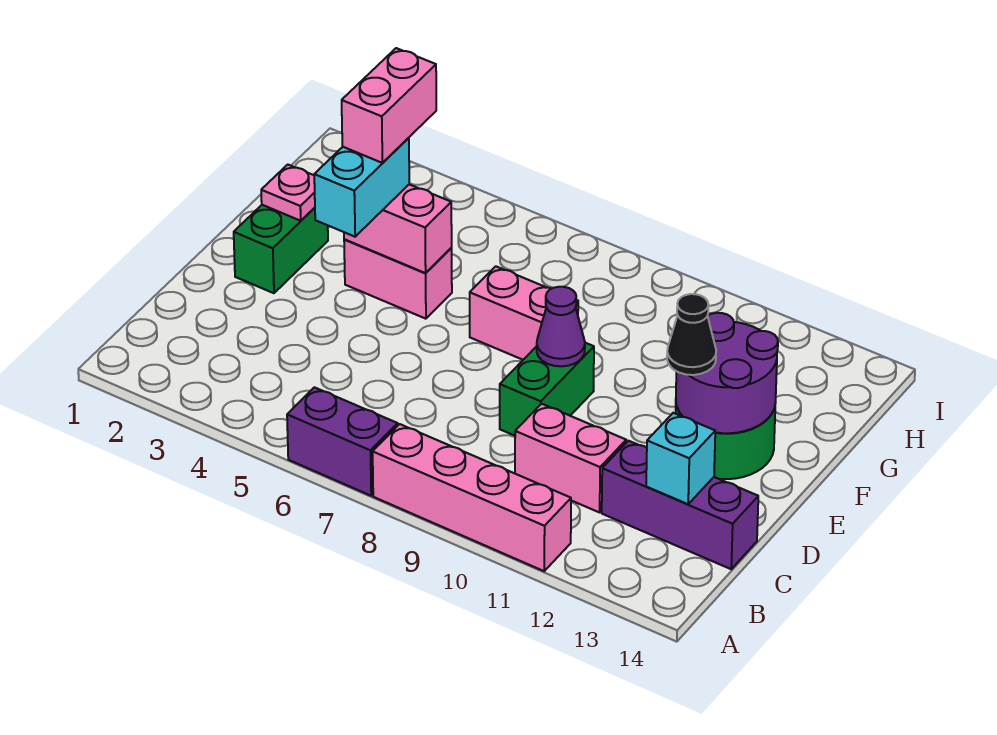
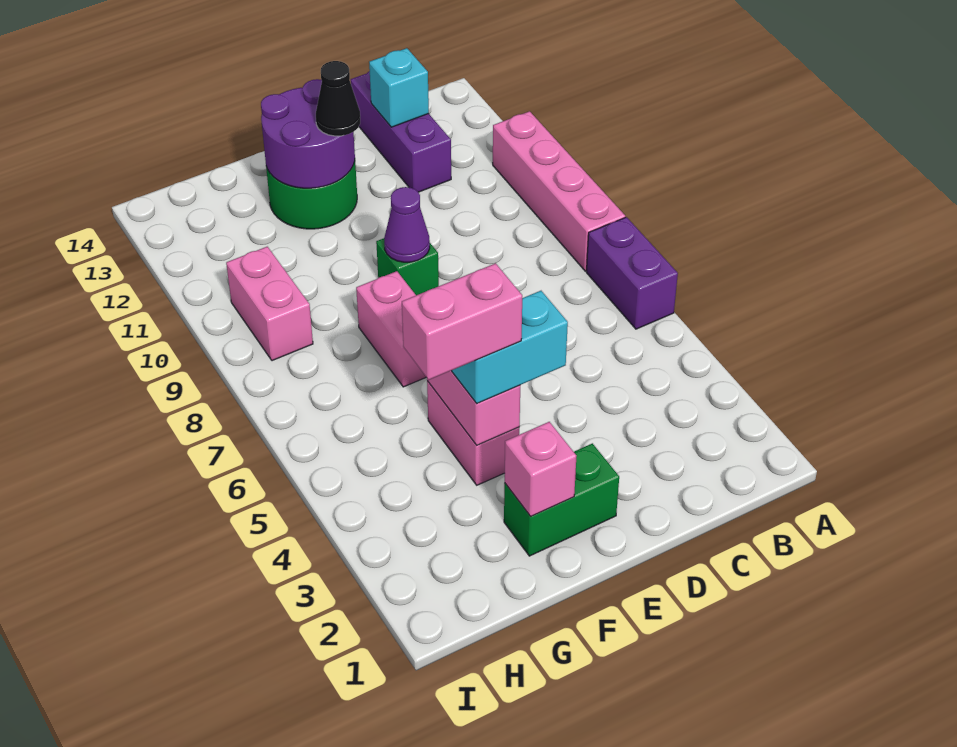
pink 1x2 brick [515,404,626,512] -> pink 1x2 brick moved to [226,247,313,361]
green 1x2 brick [500,343,594,436] -> green 1x1 brick [376,238,439,295]
pink 1x1 plate [261,165,315,221] -> pink 1x1 brick [505,422,576,516]

